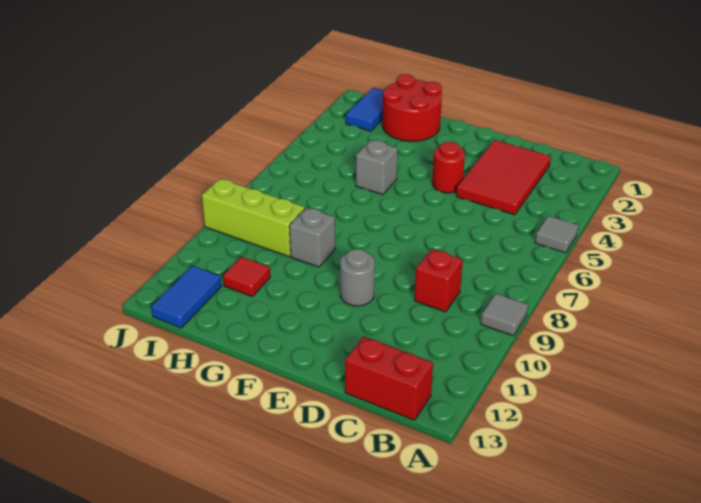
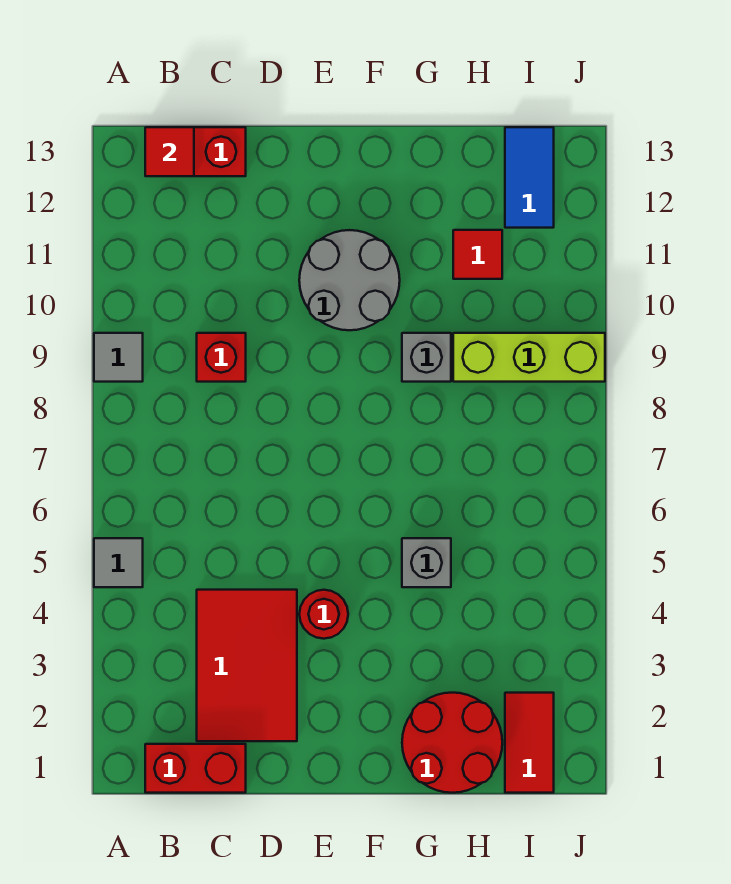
none -> red 1x2 brick [145,744,246,793]
none -> red 1x1 tile [145,127,194,176]
grey 1x1 round brick [340,249,375,306] -> grey 2x2 round brick [299,230,400,330]
blue 1x2 tile [346,88,384,131] -> red 1x2 tile [505,693,554,793]

